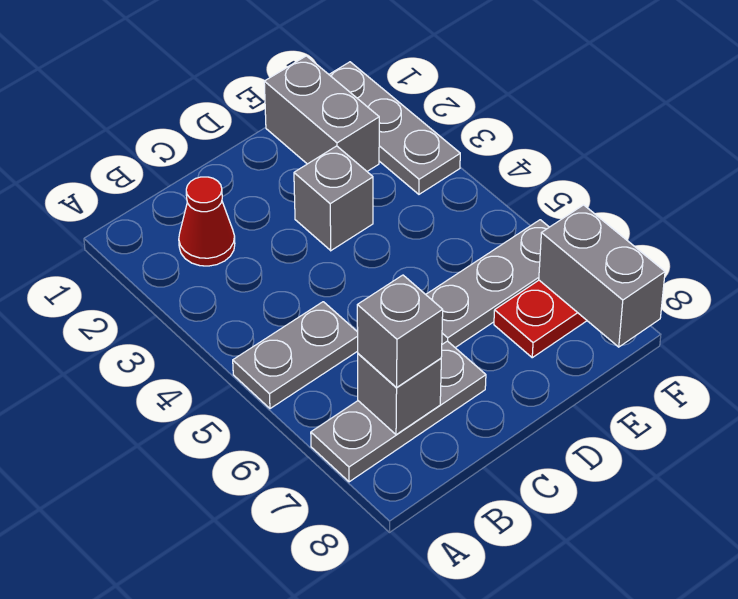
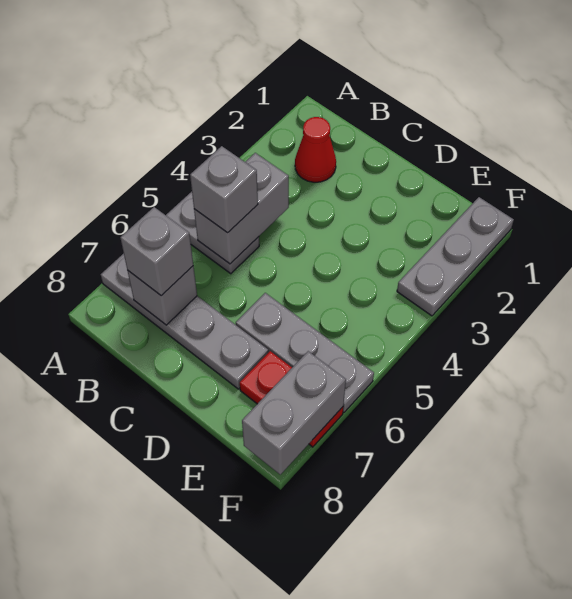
grey 1x3 plate [311,341,486,482] -> grey 1x4 plate [101,253,268,389]
grey 1x1 brick [294,146,373,251] -> grey 1x1 brick moved to [190,146,258,233]
grey 1x2 brick [264,56,379,171] -> grey 1x2 brick moved to [194,153,289,264]

